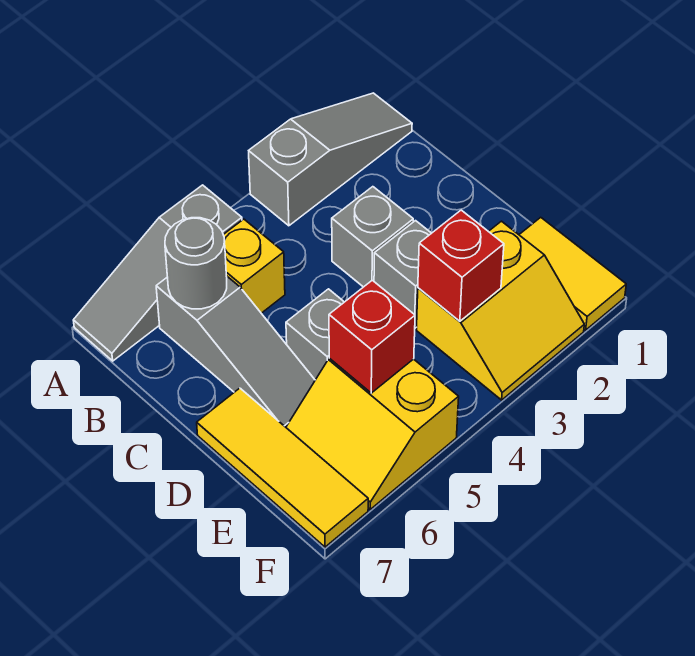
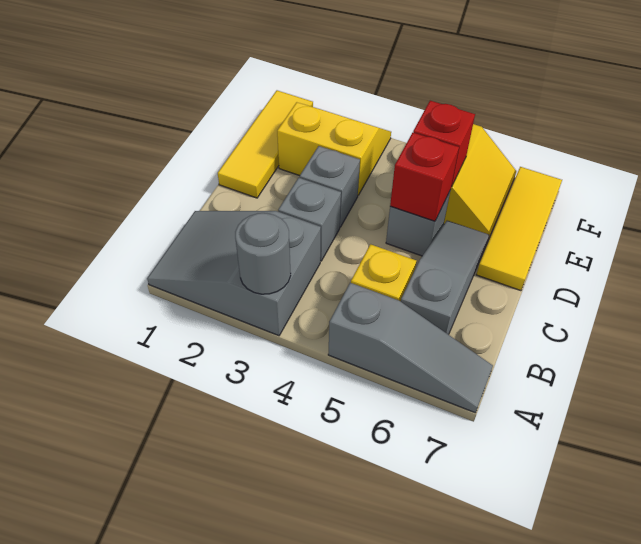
grey 1x3 slope [249,93,412,226] -> grey 2x3 slope [147,211,321,336]
grey 1x1 round brick [165,218,227,309] -> grey 1x1 round brick moved to [235,213,291,294]
yellow 1x2 tile [519,217,626,330] -> yellow 1x3 tile [218,90,313,198]
red 1x1 brick [418,210,504,321] -> red 1x1 brick moved to [390,133,459,221]

